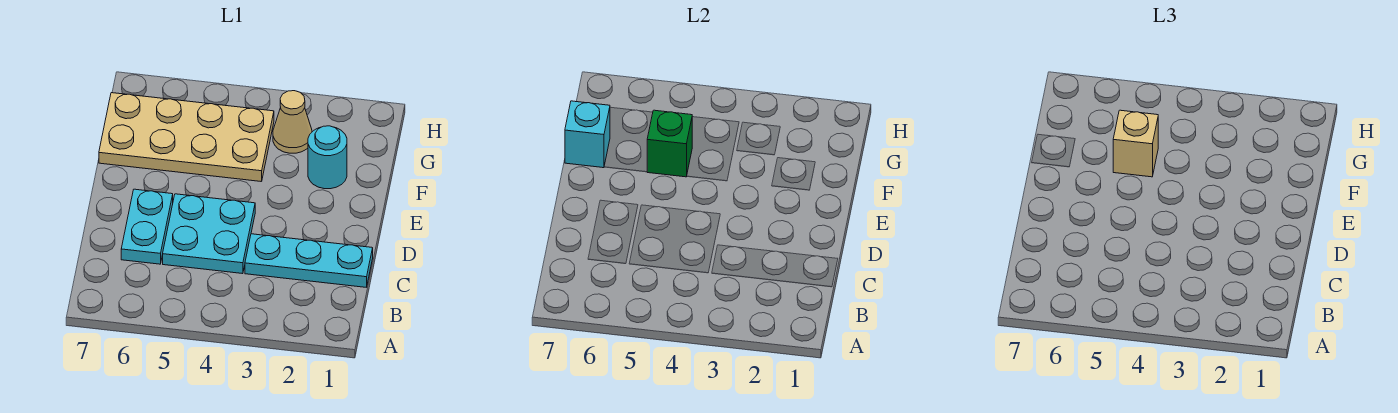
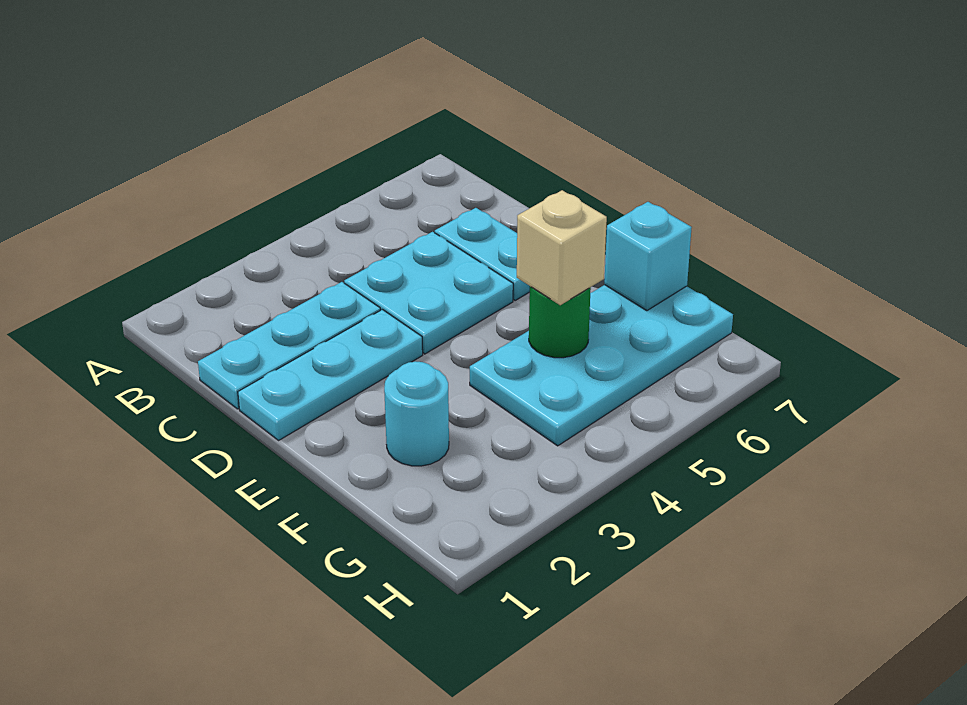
none -> cyan 1x3 plate [238,310,423,440]
tan 2x4 plate [99,93,274,182] -> cyan 2x4 plate [470,285,733,446]
green 1x1 brick [647,110,692,177] -> green 1x1 round brick [529,286,591,358]
tan 1x1 cone [273,91,312,153] -> none

